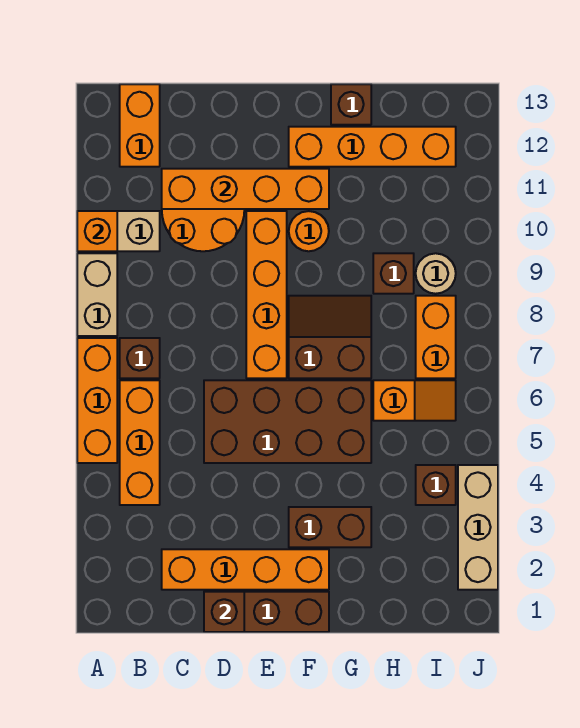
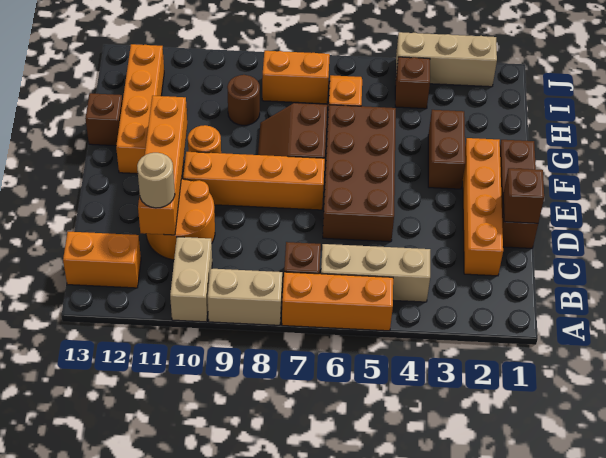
orange 1x1 brick [77,211,117,251] -> none
orange 1x3 brick [120,380,160,505] -> tan 1x3 brick [321,244,430,302]
brown 1x1 brick [373,253,414,294] -> brown 1x1 round brick [227,75,260,125]
tan 1x1 round brick [416,253,456,294] -> tan 1x1 round brick moved to [137,153,175,208]

